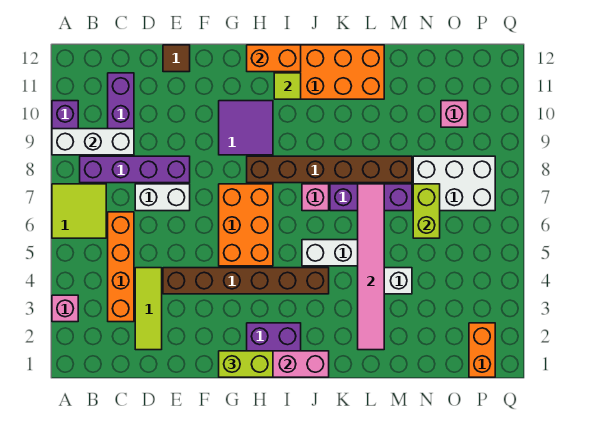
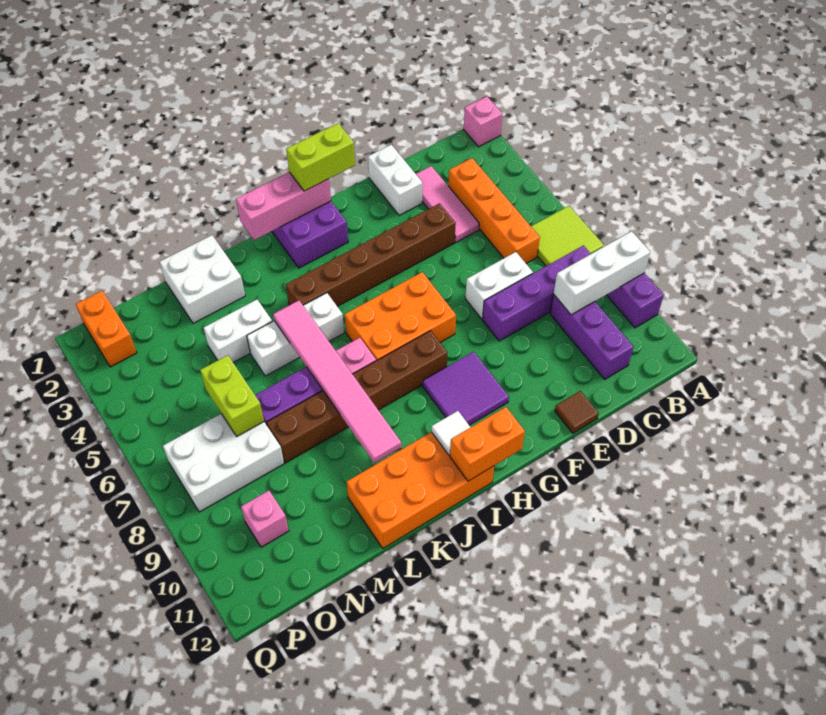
pink 1x1 brick [52,295,78,322] -> pink 1x1 brick moved to [464,96,502,147]
lime 1x3 tile [135,268,162,350] -> pink 1x3 tile [416,166,479,242]
none -> white 1x2 brick [368,145,423,215]
orange 2x3 brick [219,184,273,266] -> orange 2x3 brick turned to [345,272,456,361]
lime 1x1 tile [274,73,301,99] -> white 1x1 tile [431,411,471,456]
none -> white 2x2 brick [160,235,245,323]
pink 1x6 tile [358,184,384,350] -> pink 1x6 tile moved to [273,300,401,463]

